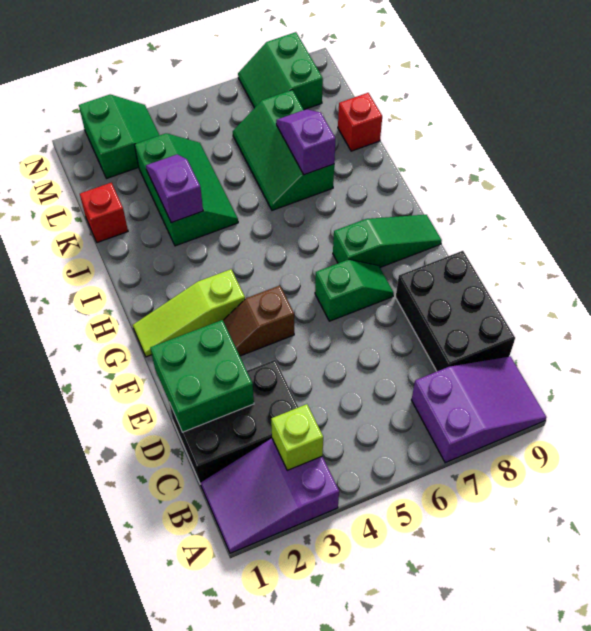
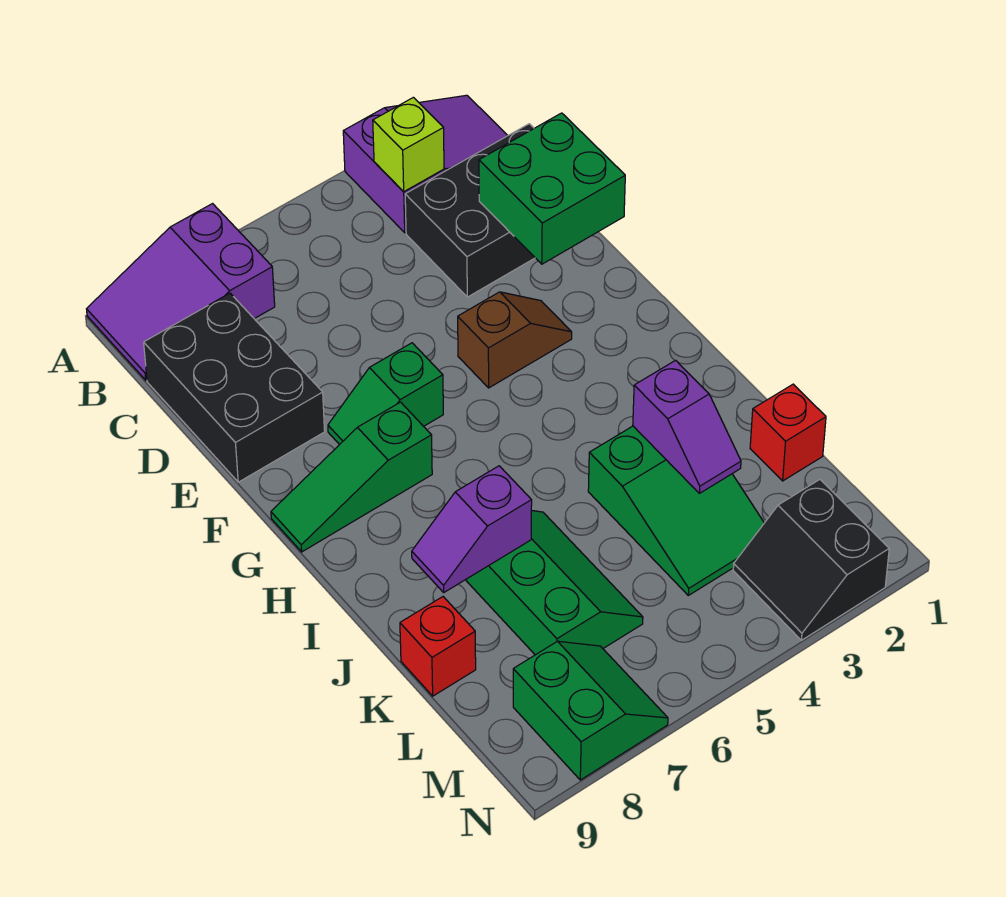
lime 1x3 slope [133,269,245,357] -> none
green 2x3 slope [134,133,238,246] -> green 2x3 slope turned to [588,426,764,595]
purple 1x2 slope [276,109,335,175] -> purple 1x2 slope turned to [412,466,532,592]
green 2x2 slope [79,95,160,178] -> black 2x2 slope [733,480,889,640]

